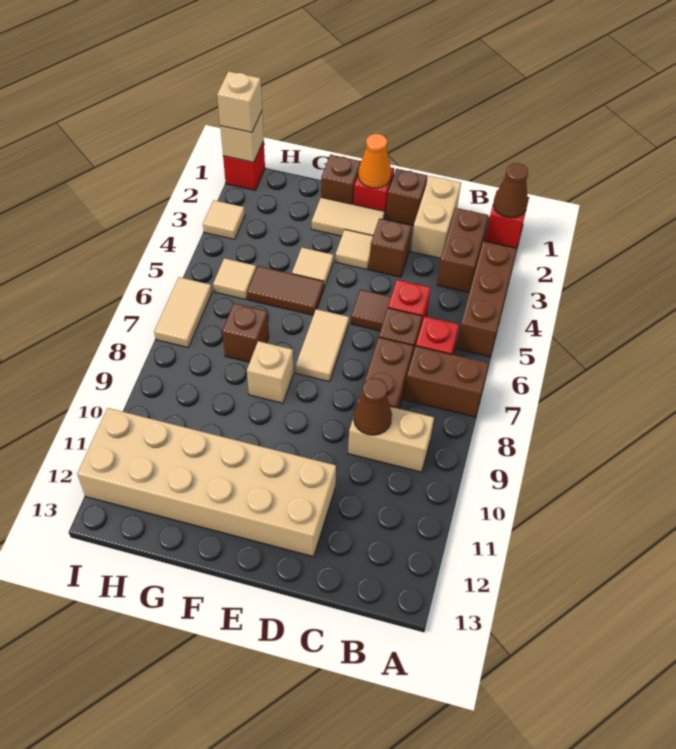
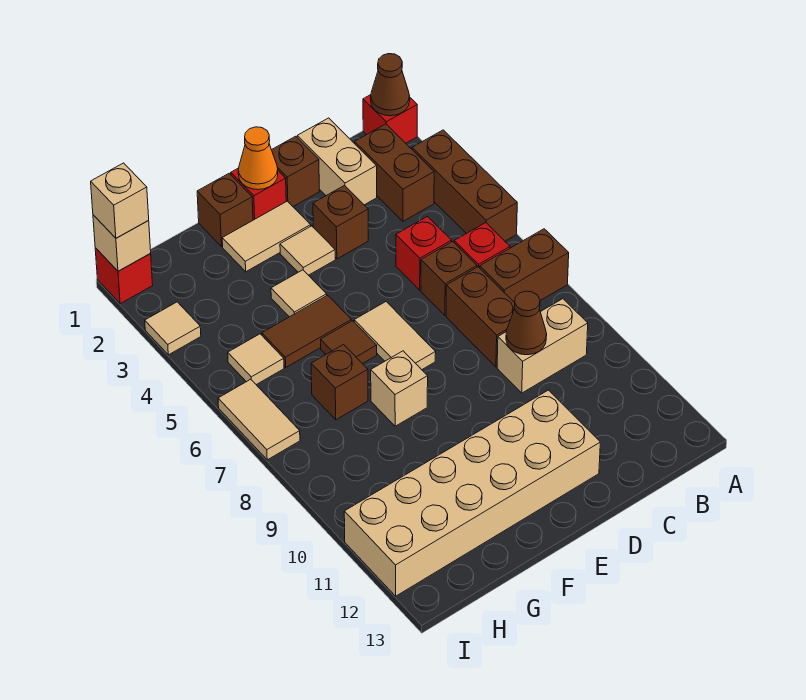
brown 1x1 tile [351,290,391,331] -> brown 1x1 tile moved to [321,321,377,364]

